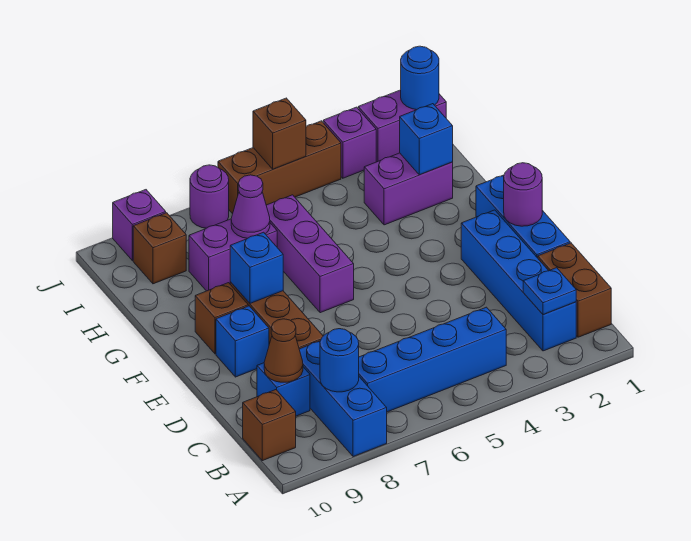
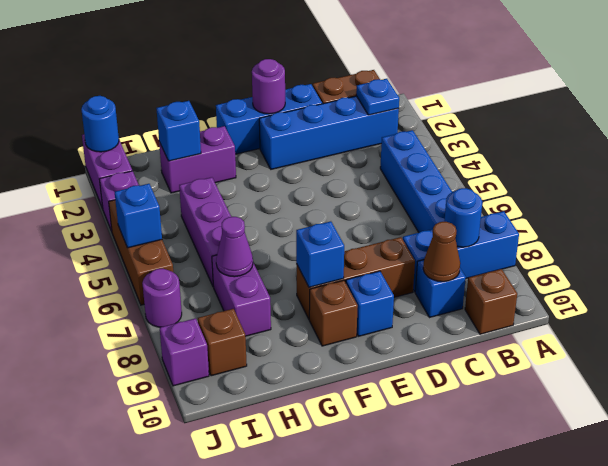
purple 1x3 brick [266,195,354,313] -> purple 1x3 brick turned to [179,177,231,287]
purple 1x2 brick [364,153,453,225] -> purple 1x2 brick turned to [159,126,236,193]
brown 1x1 brick [253,98,306,169] -> blue 1x1 brick [115,184,162,248]

